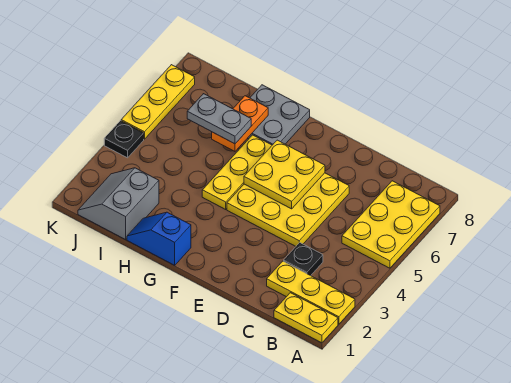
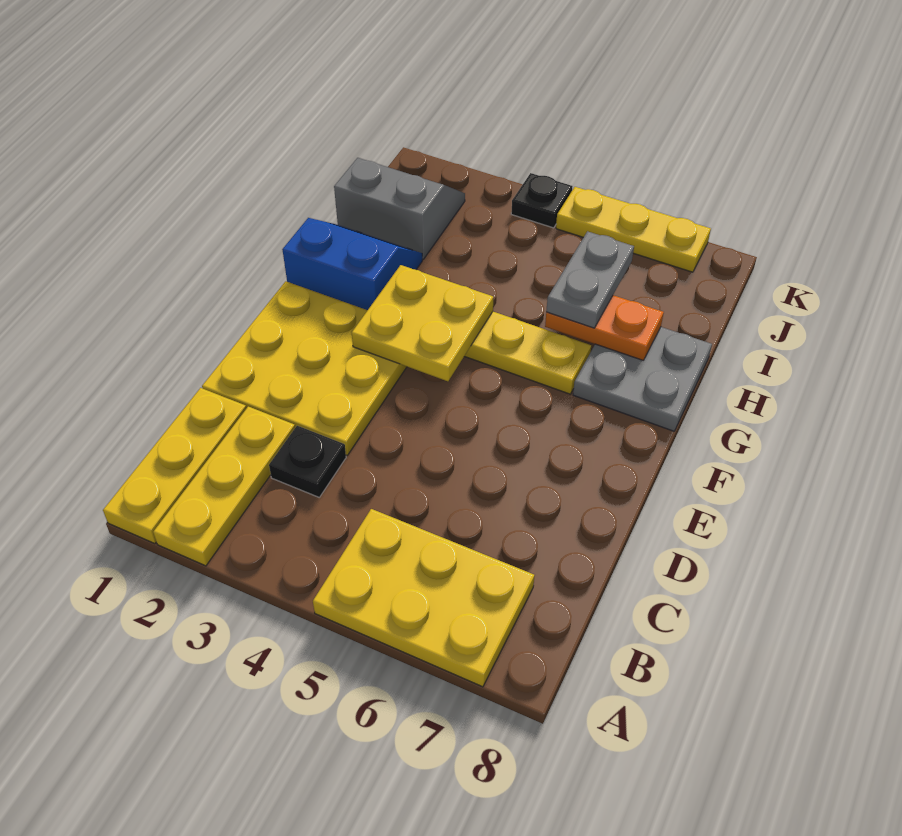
yellow 1x2 plate [274,293,338,343] -> yellow 1x3 plate [103,388,246,544]
yellow 3x3 plate [227,173,349,246] -> yellow 3x3 plate moved to [202,281,407,455]
yellow 2x2 plate [244,140,325,209] -> yellow 2x2 plate moved to [352,265,494,381]
blue 1x2 slope [127,212,191,265] -> blue 2x2 slope [282,218,422,310]

